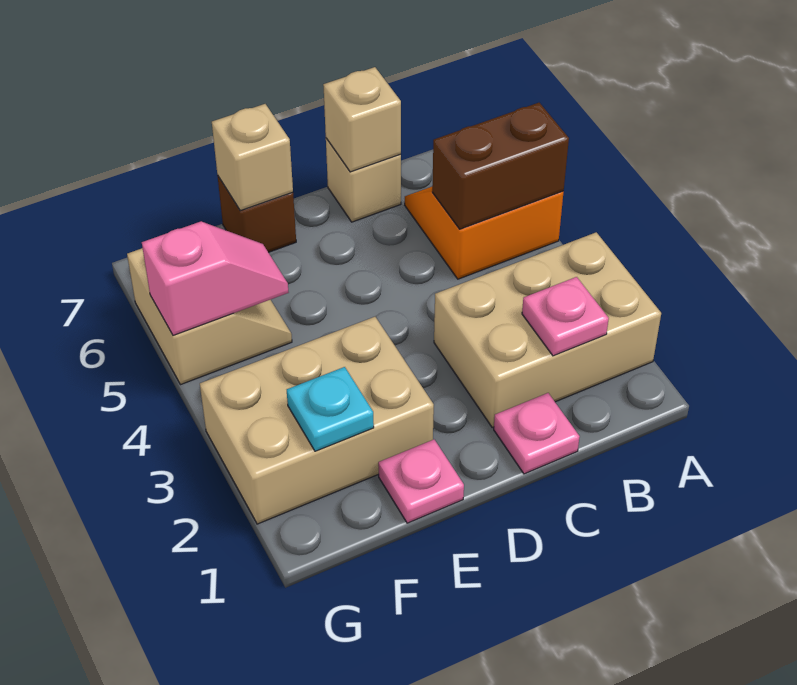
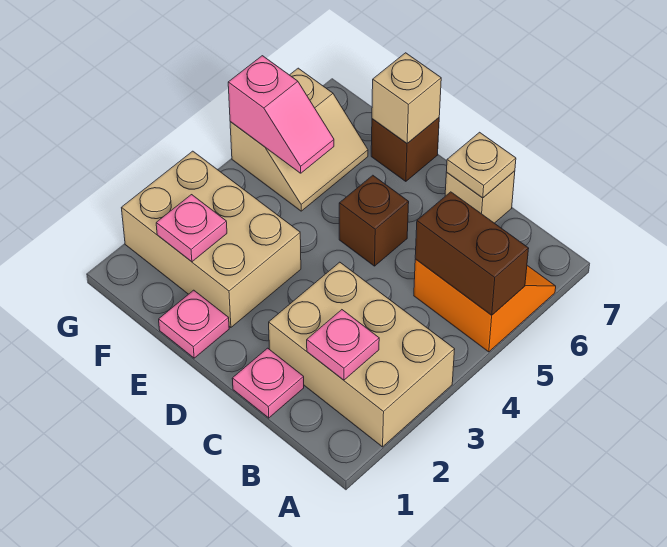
tan 1x1 brick [323,67,401,172] -> tan 1x1 plate [446,132,516,198]
none -> brown 1x1 brick [339,175,409,266]
cyan 1x1 plate [287,367,374,451] -> pink 1x1 plate [156,195,227,262]

